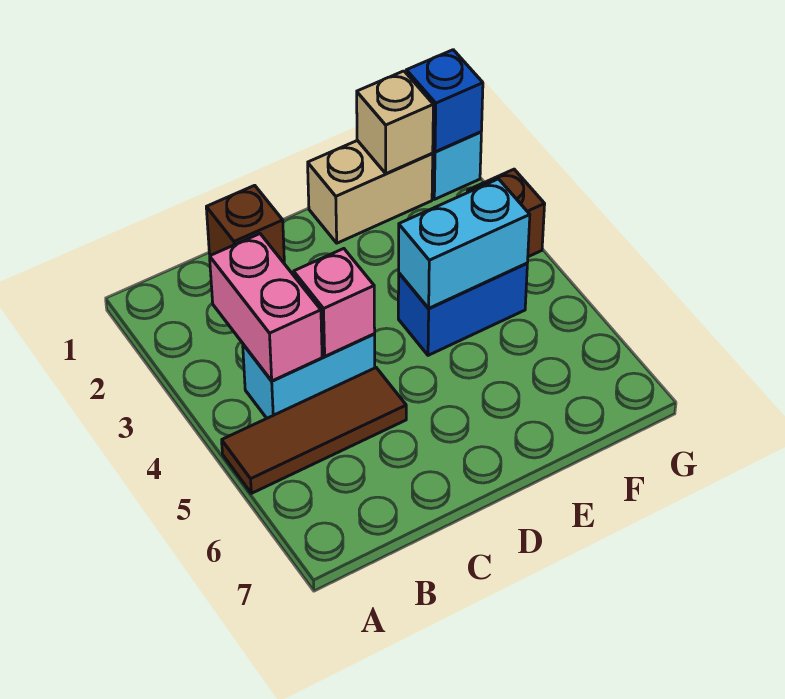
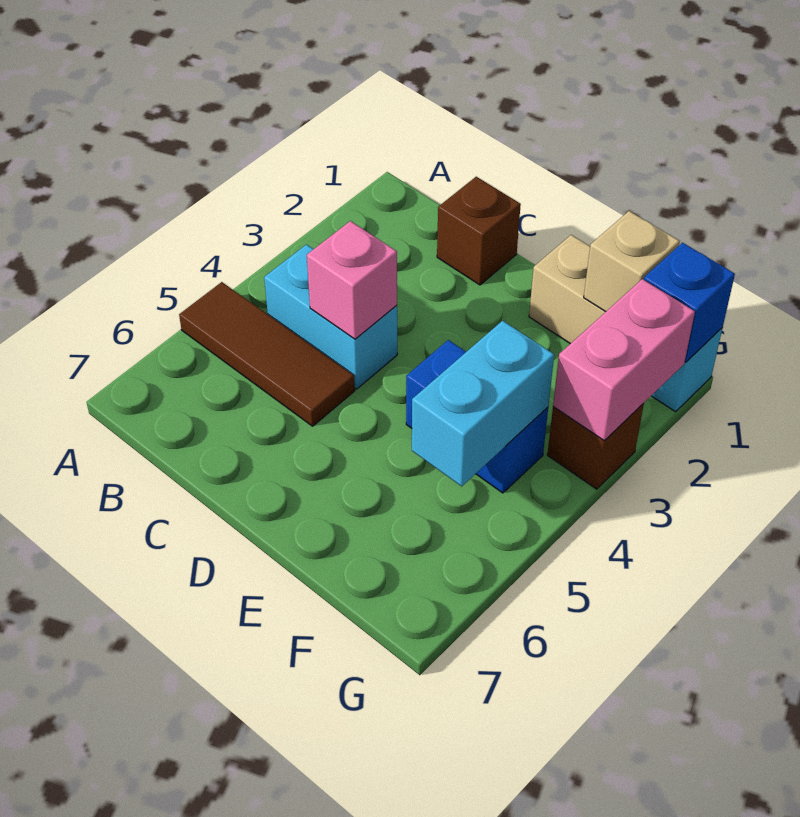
pink 1x2 brick [210,234,322,381] -> pink 1x2 brick moved to [553,279,695,440]
cyan 1x2 brick [399,179,530,308] -> cyan 1x2 brick turned to [412,321,554,486]

